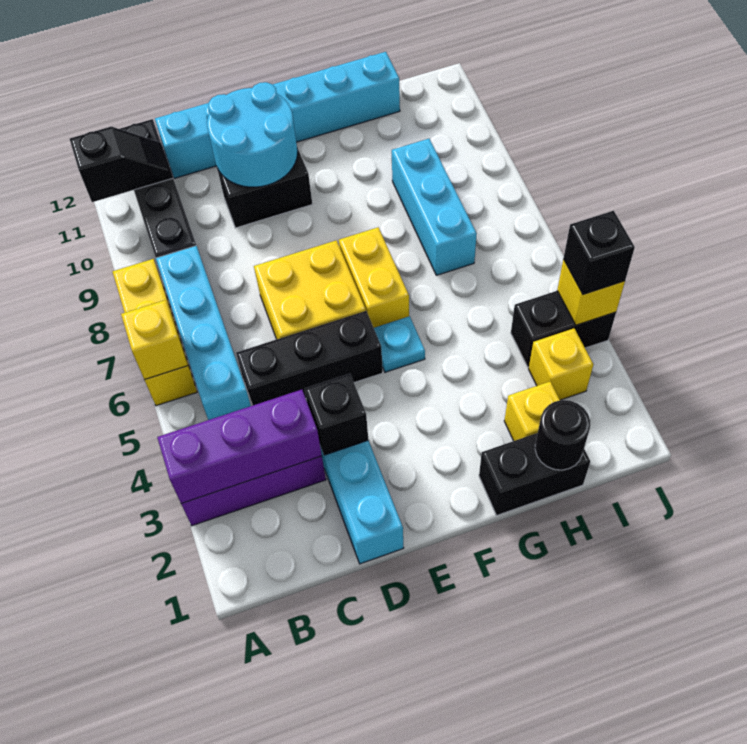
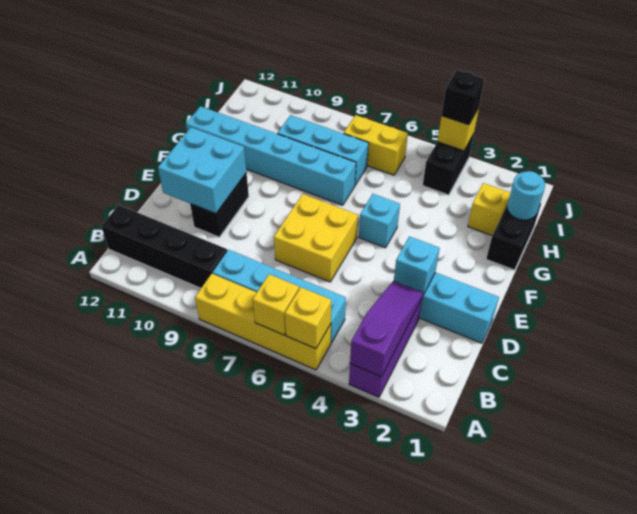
purple 1x3 brick [157,390,322,504] -> purple 1x3 slope [350,281,423,377]
yellow 1x3 brick [113,259,197,406] -> yellow 1x4 brick [195,274,331,370]
black 1x2 slope [70,127,173,202] -> none
black 1x3 brick [236,311,383,406] -> none
cyan 1x6 brick [155,52,400,178] -> cyan 1x6 brick turned to [186,106,356,205]
black 1x1 brick [305,374,368,455] -> cyan 1x1 brick [394,236,440,295]
cyan 2x2 round brick [207,82,298,187] -> cyan 2x2 brick [158,127,246,214]
cyan 1x1 plate [374,316,425,372] -> cyan 1x1 brick [359,194,400,248]
yellow 1x2 brick [339,227,409,328] -> yellow 1x2 brick moved to [344,115,408,175]
black 1x1 round brick [535,400,590,470] -> cyan 1x1 round brick [507,171,545,220]
yellow 1x1 brick [529,328,593,400] -> yellow 1x1 brick moved to [285,287,331,349]

